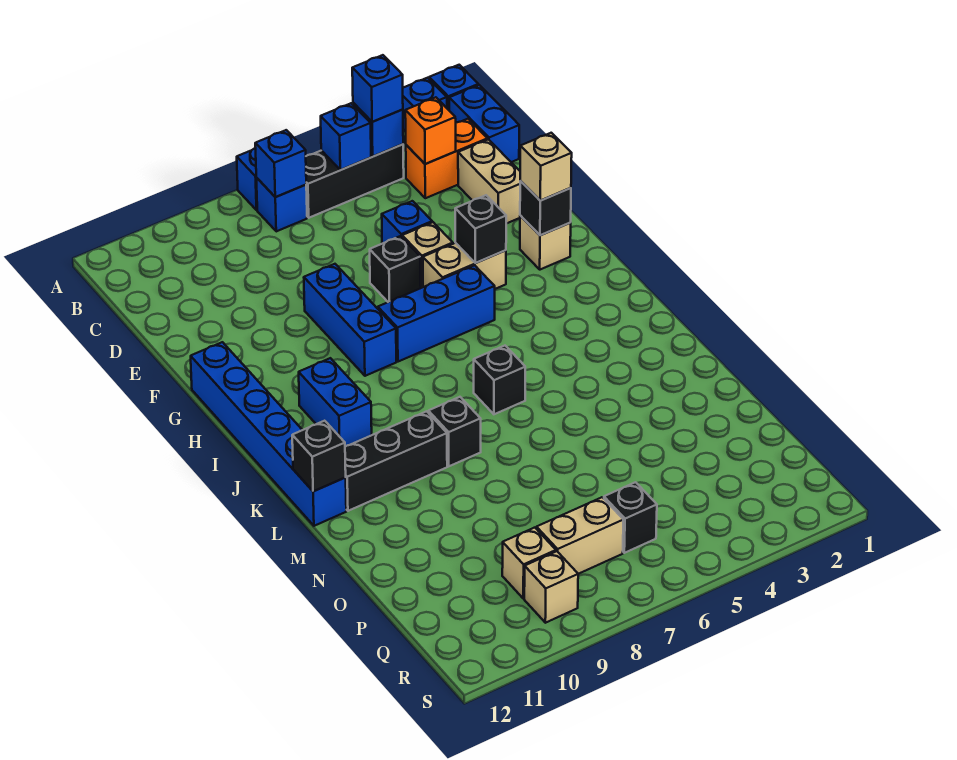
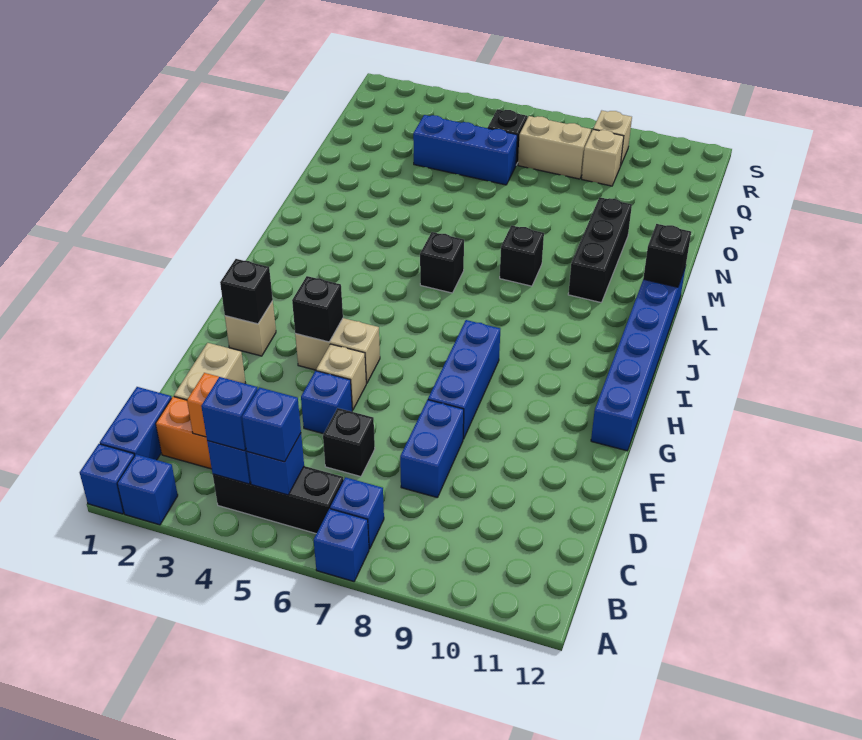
blue 1x1 brick [255,130,306,197] -> blue 1x1 brick moved to [242,387,301,462]
black 1x1 brick [370,236,421,302] -> black 1x1 brick moved to [323,408,375,477]
tan 1x1 brick [520,133,572,201] -> none
blue 1x3 brick [378,265,495,362] -> blue 1x3 brick moved to [413,115,517,185]
blue 1x2 brick [299,358,372,447] -> blue 1x2 brick moved to [400,400,464,498]
black 1x3 brick [345,411,447,511] -> black 1x3 brick turned to [568,197,632,303]

